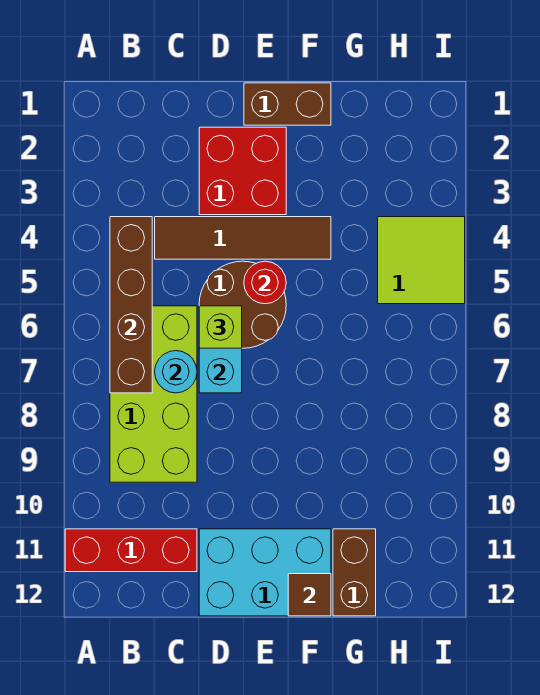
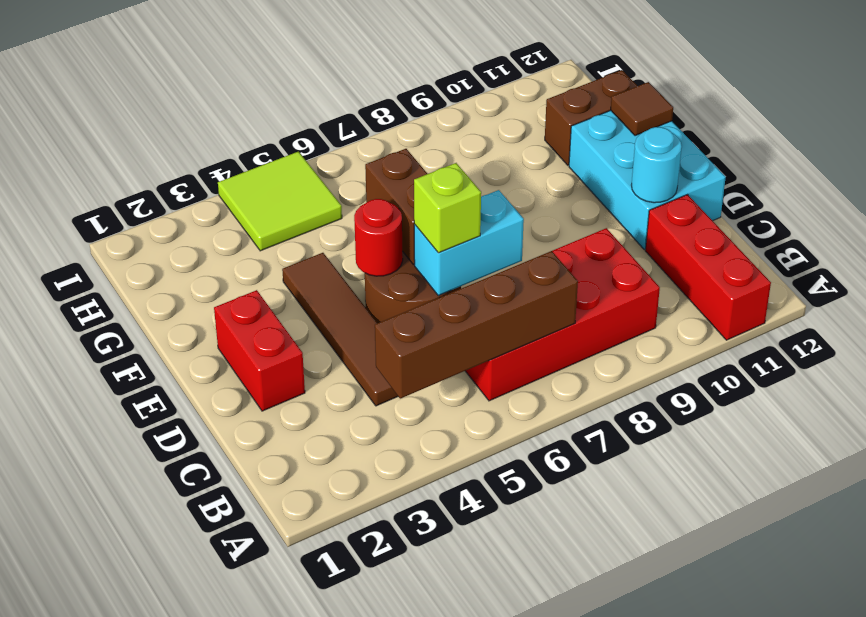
lime 2x4 brick [110,306,197,482] -> red 2x4 brick [466,228,660,401]
cyan 1x1 round brick [155,351,197,393] -> cyan 1x1 round brick moved to [632,127,682,203]
red 2x2 brick [199,127,286,215] -> red 1x2 brick [214,290,305,411]
brown 1x2 brick [244,83,331,125] -> brown 1x2 brick moved to [365,149,427,265]

